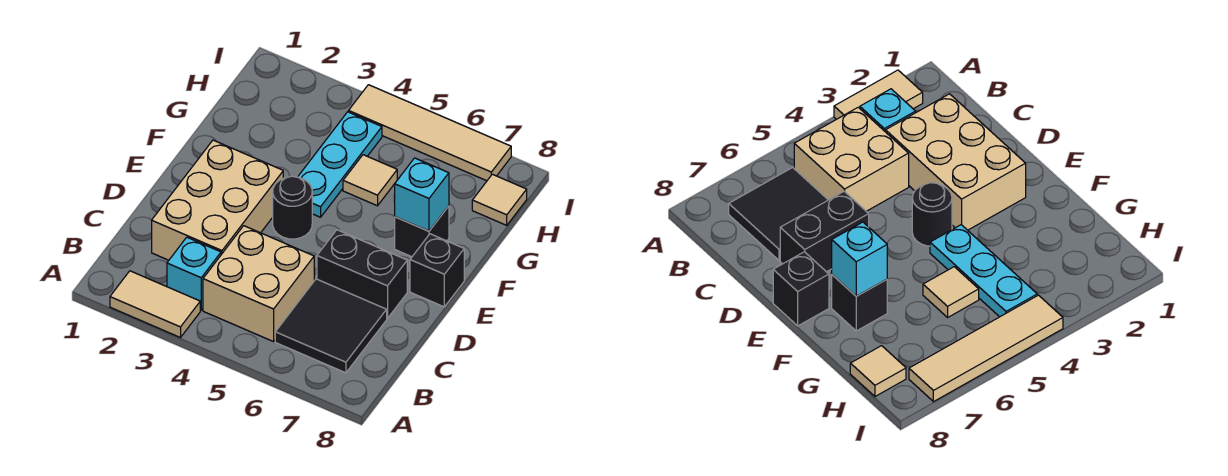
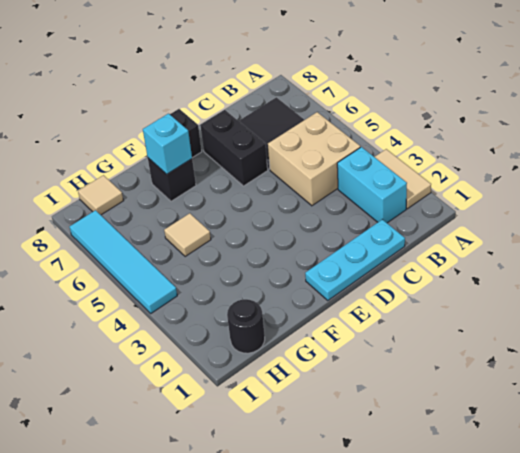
cyan 1x1 brick [167,237,221,310] -> cyan 1x2 brick [337,147,407,223]
tan 2x3 brick [152,140,283,260] -> none
black 1x1 round brick [273,176,312,239] -> black 1x1 round brick moved to [227,299,265,353]
cyan 1x3 plate [298,112,382,217] -> cyan 1x3 plate moved to [305,219,405,300]
tan 1x4 tile [349,85,511,181] -> cyan 1x4 tile [70,210,177,313]

